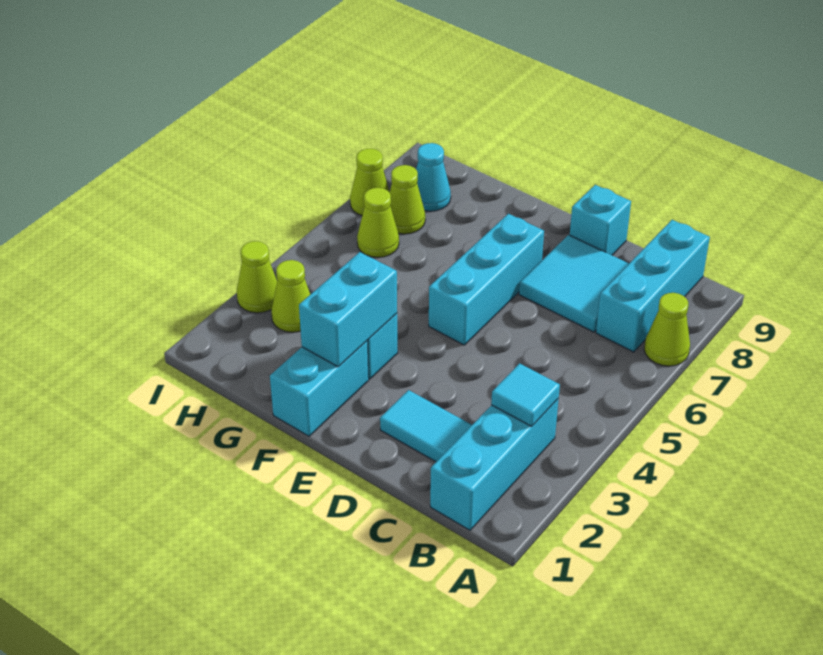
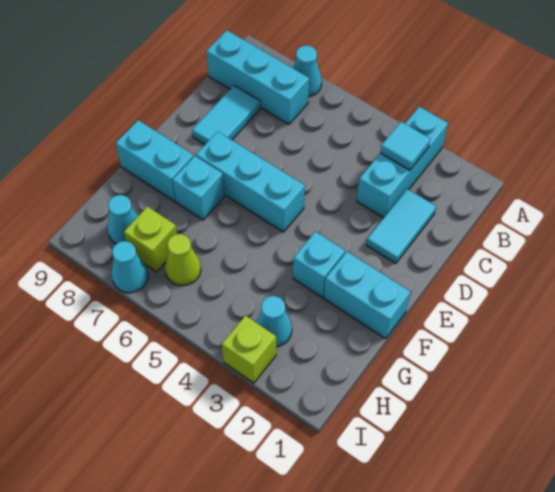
lime 1x1 cone [644,293,690,366] -> cyan 1x1 cone [293,45,322,97]
cyan 1x3 brick [430,399,559,530] -> cyan 1x3 brick turned to [357,107,448,218]
cyan 2x2 tile [519,235,629,332] -> cyan 1x2 tile [192,86,260,145]
cyan 1x1 brick [570,185,631,255] -> cyan 1x1 brick moved to [173,156,224,220]
cyan 1x2 brick [299,252,397,367] -> cyan 1x2 brick moved to [116,120,194,202]
lime 1x1 cone [271,260,310,332] -> cyan 1x1 cone [256,296,292,347]
lime 1x1 cone [389,165,425,234] -> lime 1x1 brick [124,207,177,272]
lime 1x1 cone [237,241,277,313] -> lime 1x1 brick [222,316,276,383]
lime 1x1 cone [350,149,390,215] -> cyan 1x1 cone [112,241,148,293]

